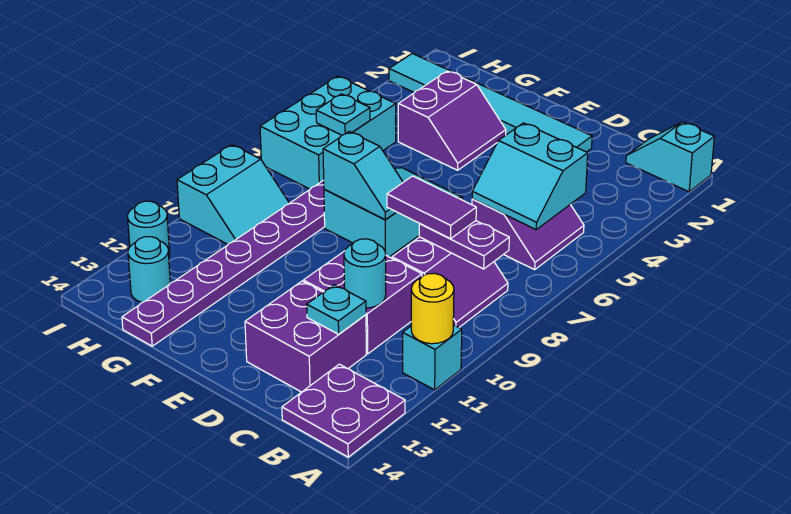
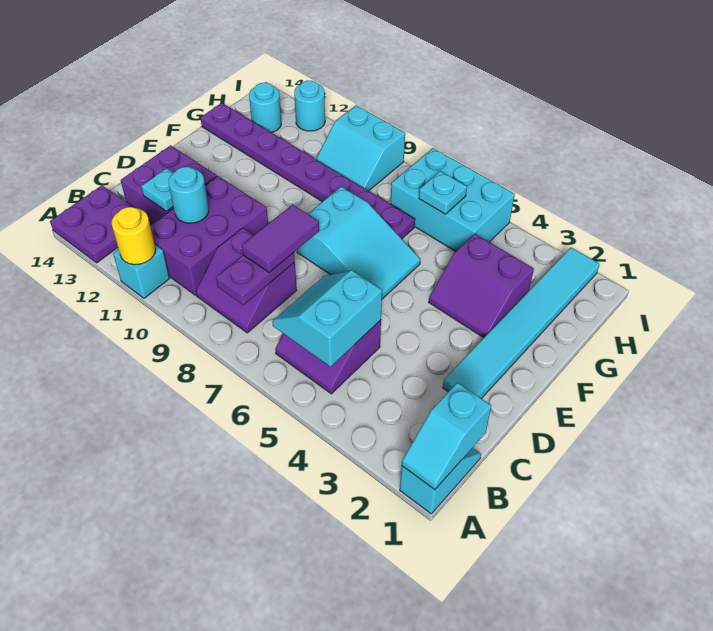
purple 2x2 brick [303,251,422,354] -> purple 2x3 brick [150,176,268,295]
cyan 1x2 slope [323,132,403,220] -> cyan 1x2 slope moved to [402,383,491,490]

